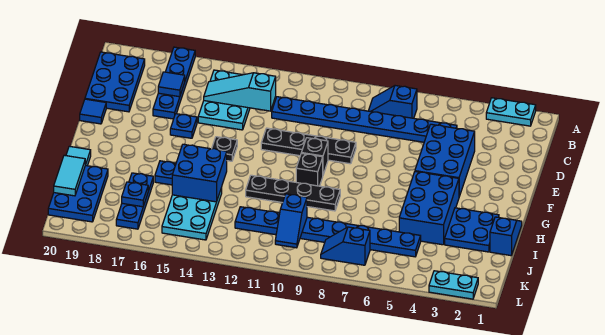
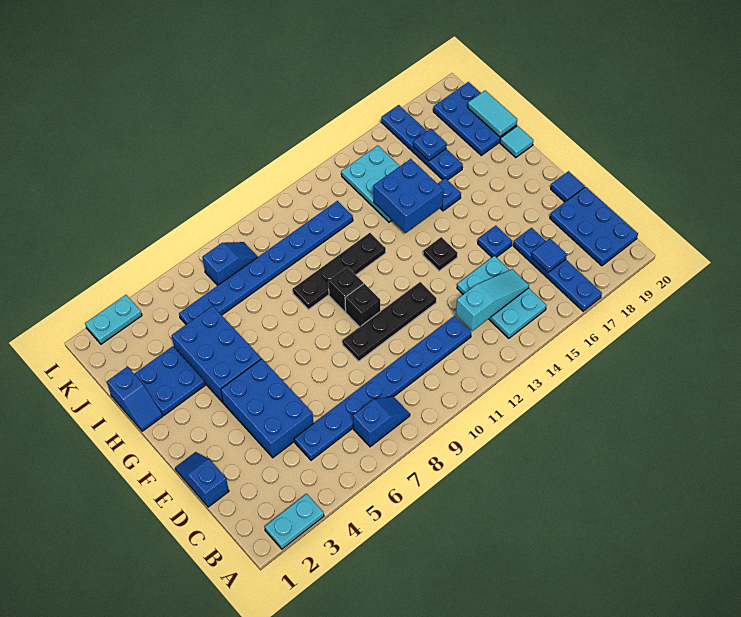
blue 1x3 plate [116,173,153,229] -> blue 1x4 plate [381,105,463,180]
blue 1x2 slope [275,194,307,248] -> blue 1x2 slope moved to [175,452,229,507]

